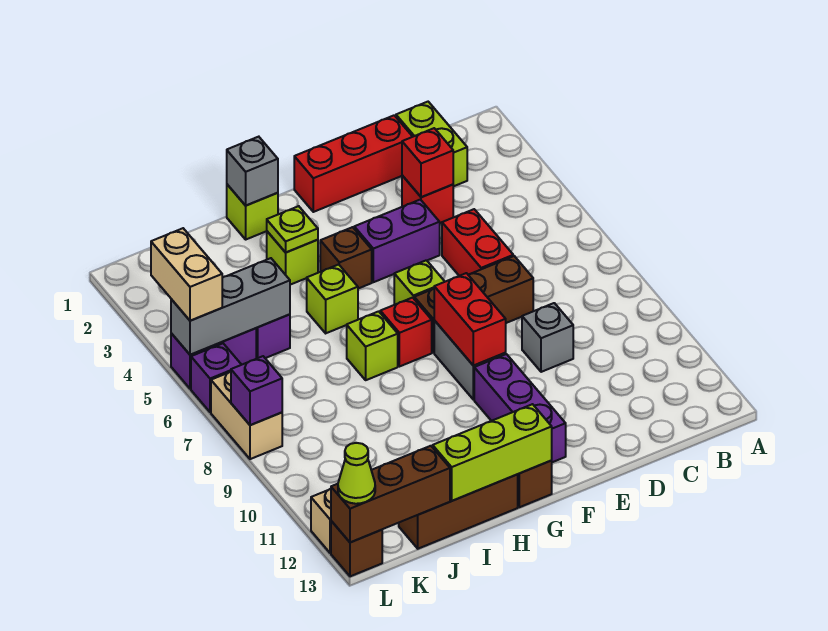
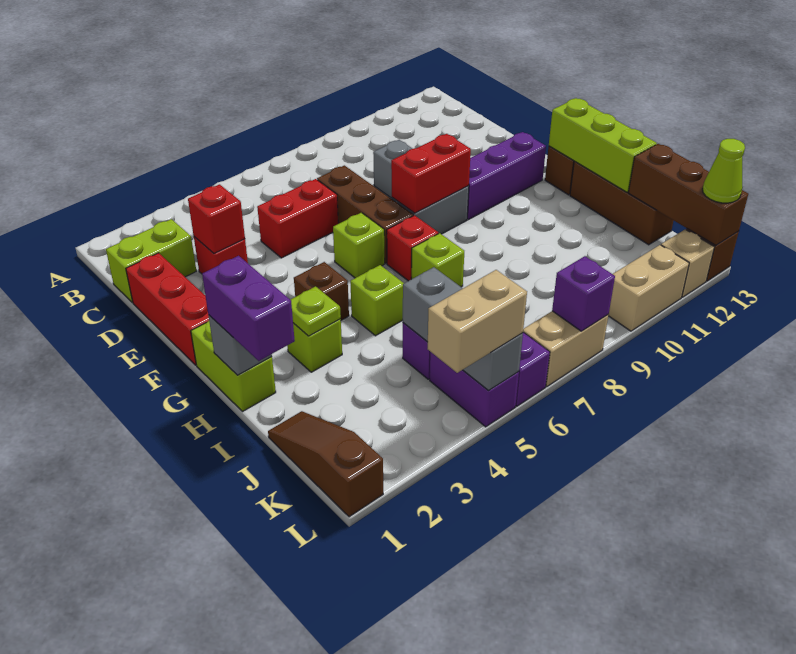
purple 1x2 brick [354,200,440,282] -> purple 1x2 brick moved to [202,256,295,361]
lime 1x1 brick [227,185,278,239] -> lime 1x2 brick [191,321,276,412]
none -> brown 1x3 slope [268,411,383,517]
none -> tan 1x2 brick [608,245,689,331]

